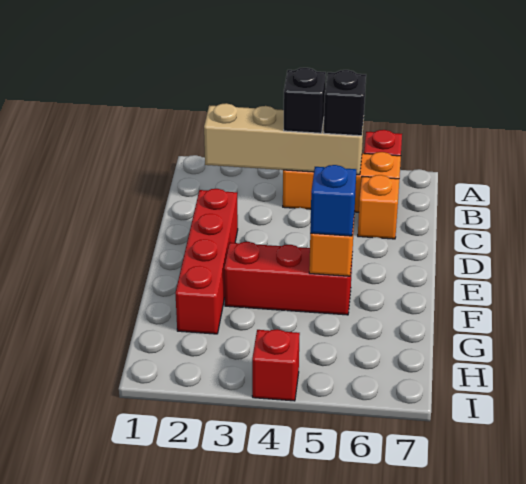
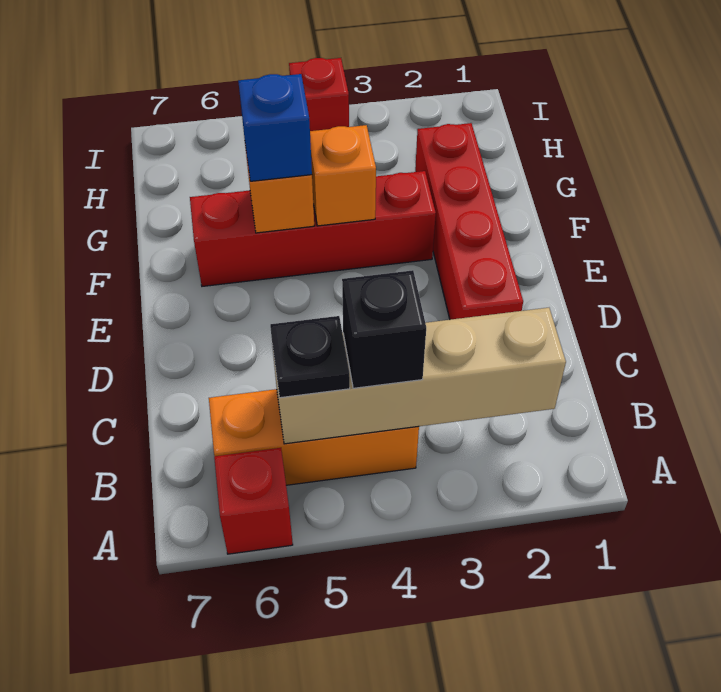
black 1x1 brick [324,70,366,136] -> black 1x1 plate [270,316,350,398]
orange 1x1 brick [358,175,399,239] -> orange 1x1 brick moved to [310,125,376,226]
red 1x3 brick [224,242,353,315] -> red 1x4 brick [190,171,436,286]

